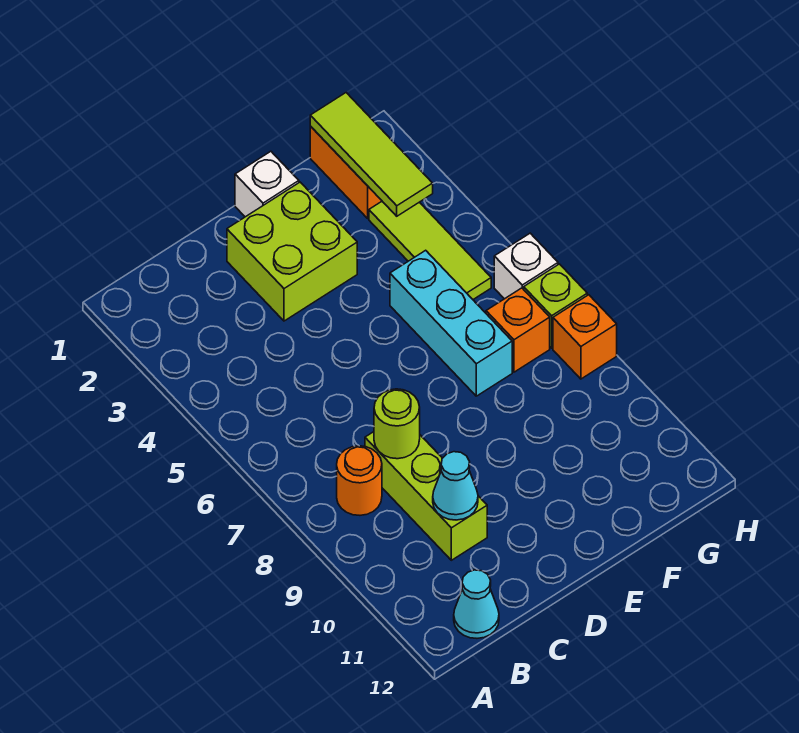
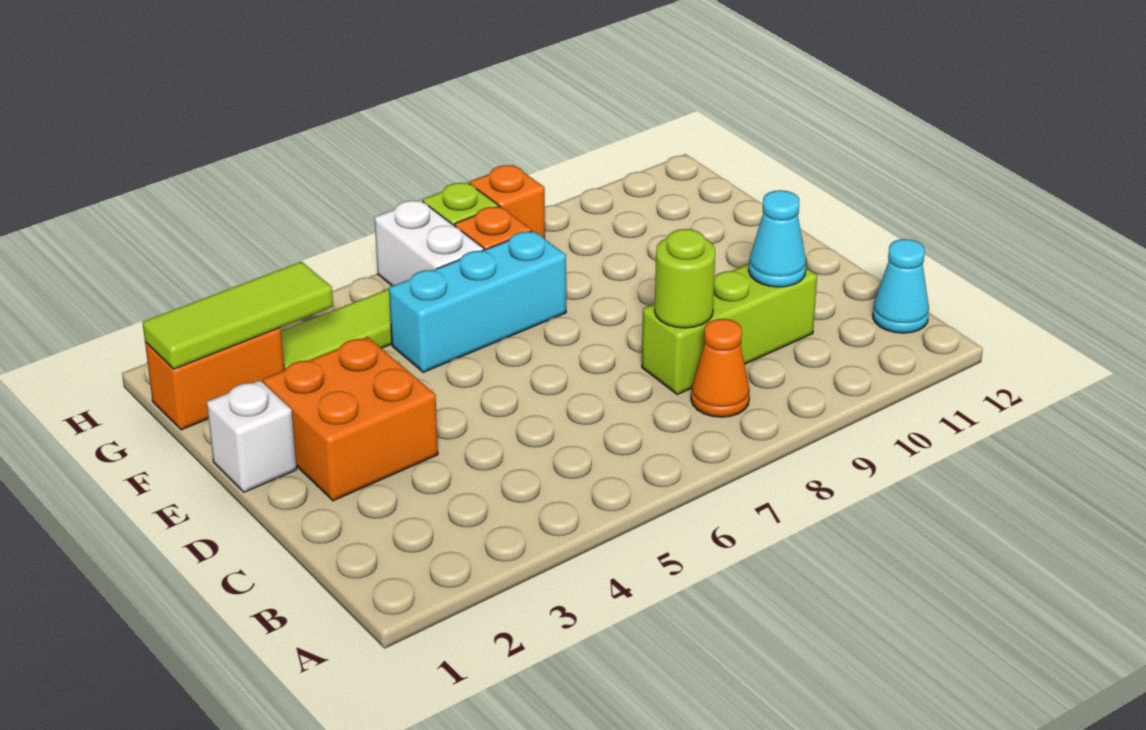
orange 1x1 round brick [337,446,382,515] -> orange 1x1 cone [691,319,750,417]
lime 2x2 brick [227,182,357,321] -> orange 2x2 brick [263,337,438,501]
white 1x1 brick [494,233,558,299] -> white 1x2 brick [374,200,484,286]

